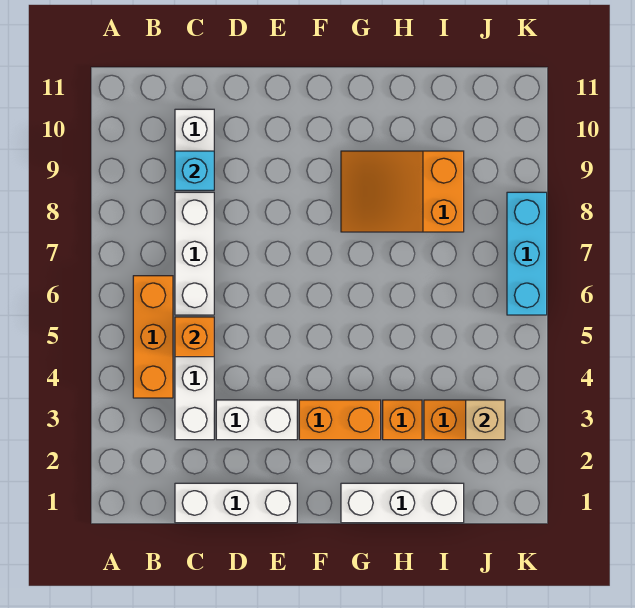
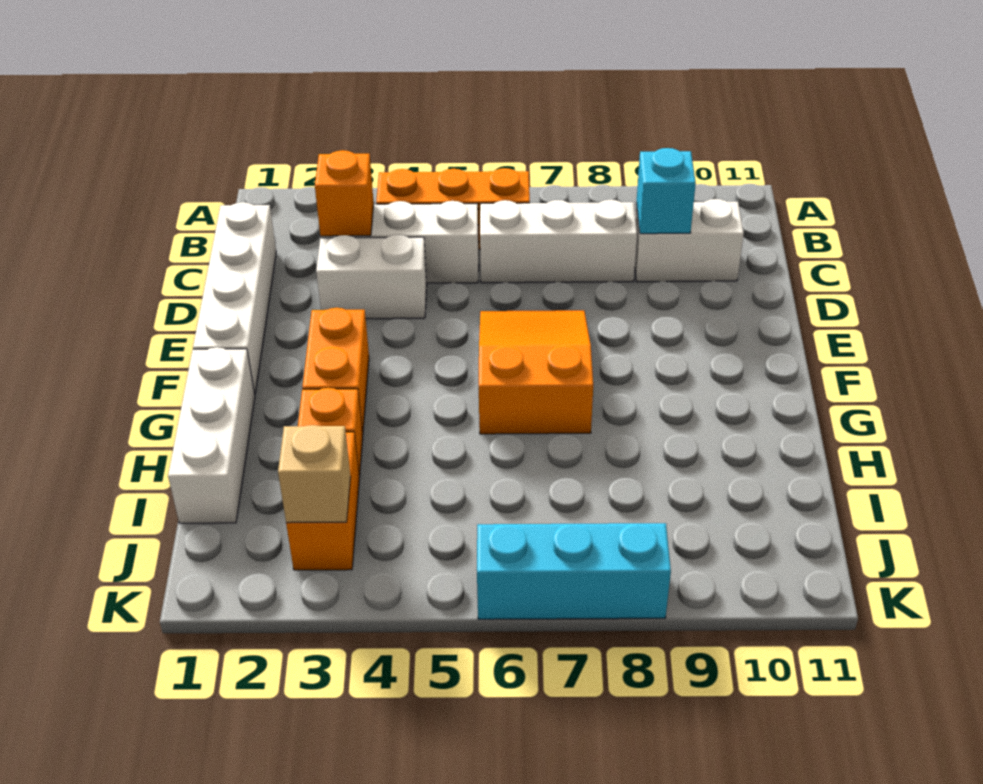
white 1x3 brick [175,483,297,523] -> white 1x4 brick [193,202,276,394]
orange 1x1 brick [175,317,214,357] -> orange 1x1 brick moved to [315,150,374,236]
white 1x2 brick [216,400,297,440] -> white 1x2 brick turned to [316,235,427,319]
orange 2x3 slope [341,151,464,232] -> orange 2x3 slope moved to [479,310,593,434]

